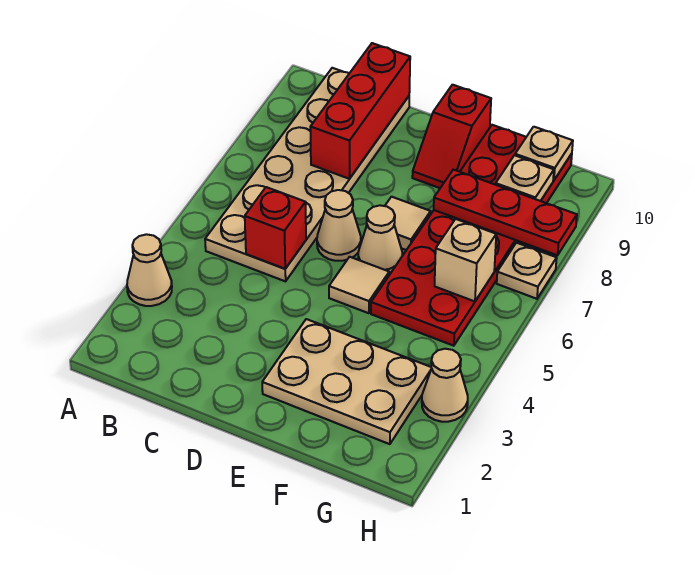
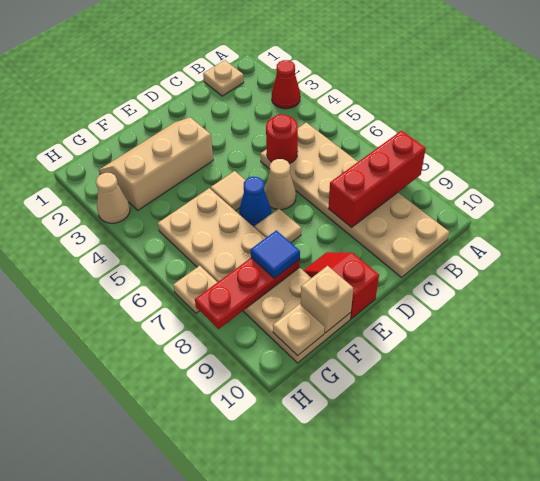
tan 1x1 cone [127,234,172,306] -> red 1x1 cone [272,60,300,109]
red 1x1 brick [245,187,306,269] -> red 1x1 round brick [266,114,298,164]
red 1x3 brick [310,43,410,179] -> red 1x3 brick turned to [328,131,426,228]
tan 2x3 plate [262,319,432,444] -> tan 2x3 slope [99,117,213,210]
tan 1x1 cone [358,205,402,275] -> blue 1x1 cone [239,177,271,228]
red 2x6 plate [371,125,572,346] -> tan 2x6 plate [158,188,351,363]
none -> blue 1x1 tile [251,230,300,278]
tan 1x1 brick [435,219,496,301] -> tan 1x1 brick moved to [301,266,353,333]
tan 1x1 plate [496,155,554,201] -> tan 1x1 plate moved to [203,60,244,96]

